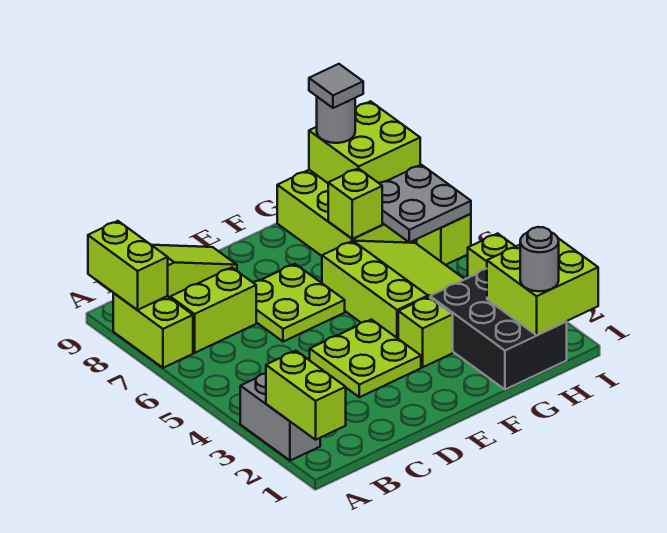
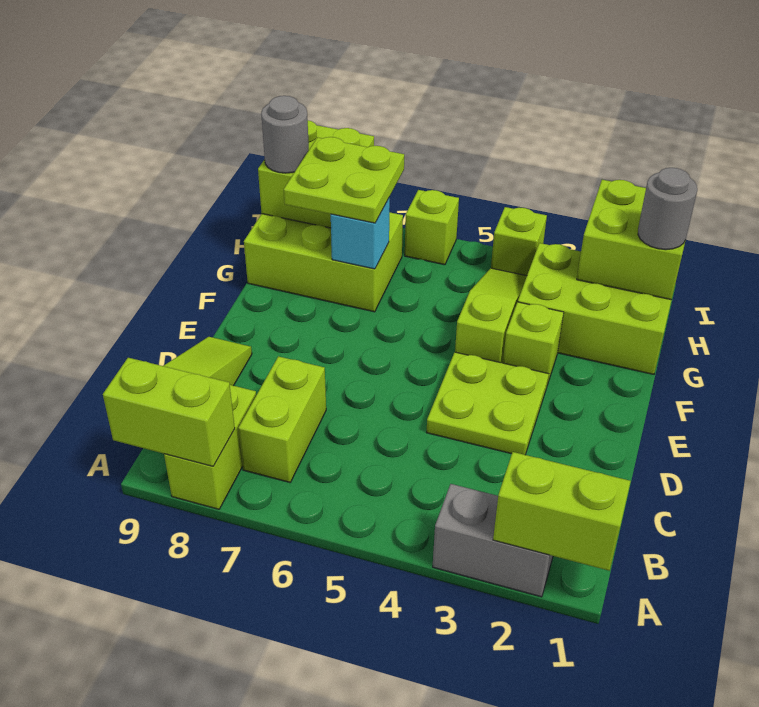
lime 1x2 brick [113,293,193,368] -> lime 1x2 brick turned to [164,385,256,509]
lime 2x2 plate [253,264,345,342] -> lime 2x2 plate moved to [284,137,404,223]
lime 3x3 slope [322,241,465,338] -> lime 1x3 slope [455,268,527,363]
black 2x3 brick [430,269,567,389] -> lime 2x3 brick [518,243,671,374]
lime 1x1 brick [328,168,382,239] -> cyan 1x1 brick [331,197,390,269]
grey 2x2 plate [379,165,471,243] -> none
grey 1x1 tile [309,64,363,108] -> none

